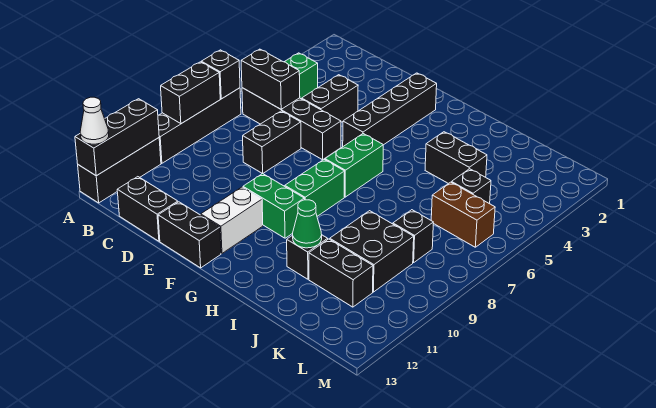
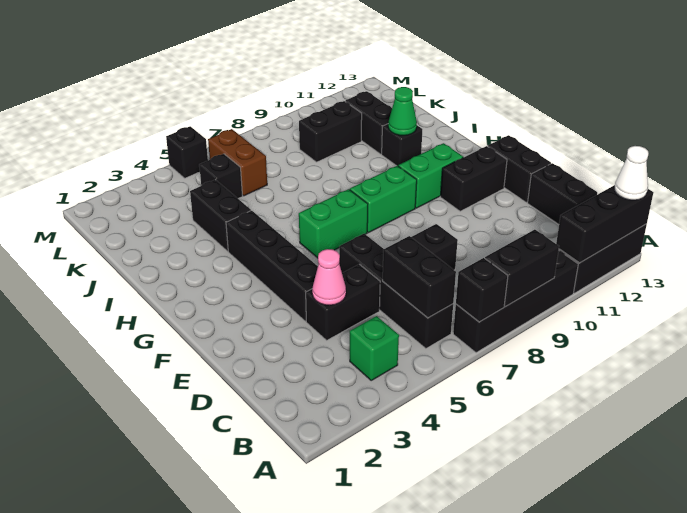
none -> pink 1x1 cone [312,249,346,305]
black 1x4 brick [343,73,437,146] -> black 1x4 brick turned to [226,211,318,321]
green 1x2 brick [243,174,304,238] -> green 1x2 brick turned to [398,143,463,208]
white 1x2 brick [201,187,263,253] -> black 1x2 brick [440,146,507,211]
black 2x2 brick [330,211,414,292] -> black 1x2 brick [299,101,362,162]
black 1x1 brick [393,210,433,263] -> black 1x1 brick moved to [166,126,208,178]

